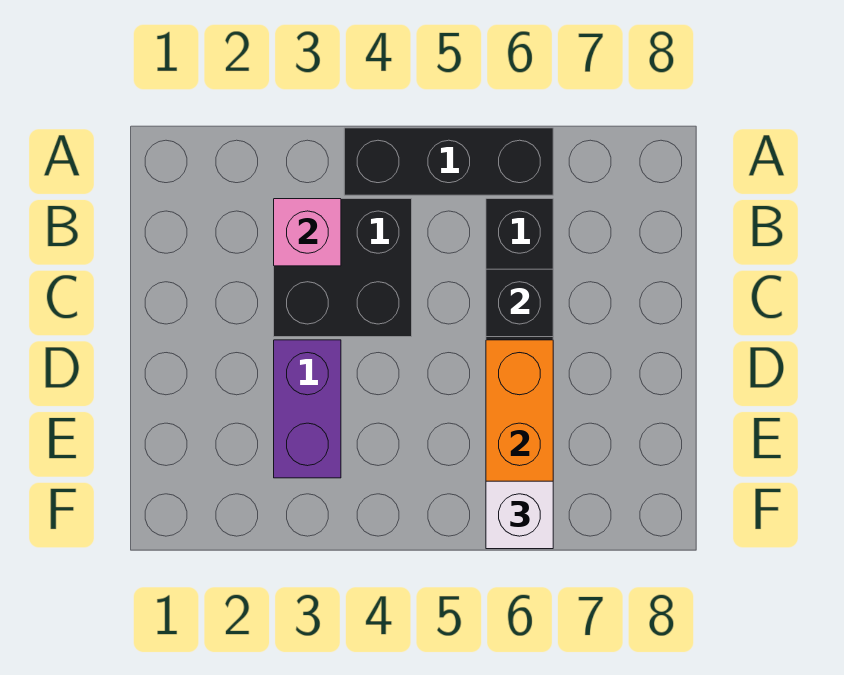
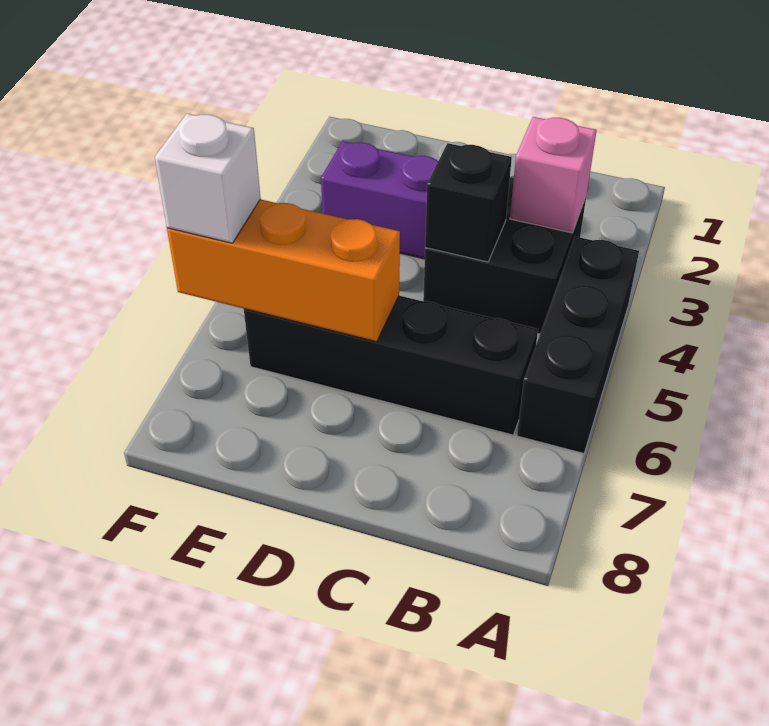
black 1x1 brick [486,269,553,337] -> black 1x1 brick moved to [425,143,512,262]

